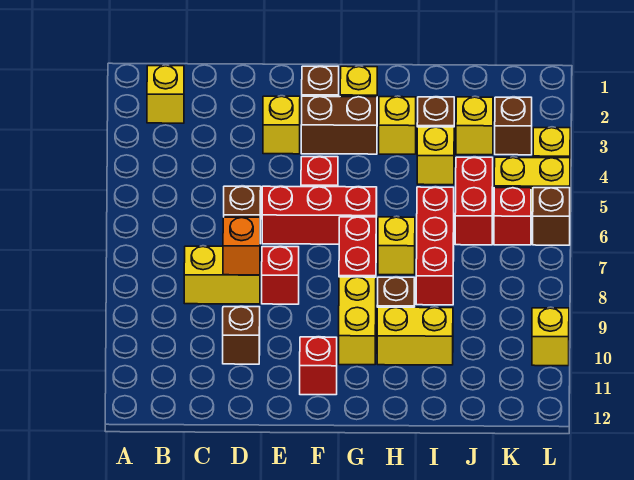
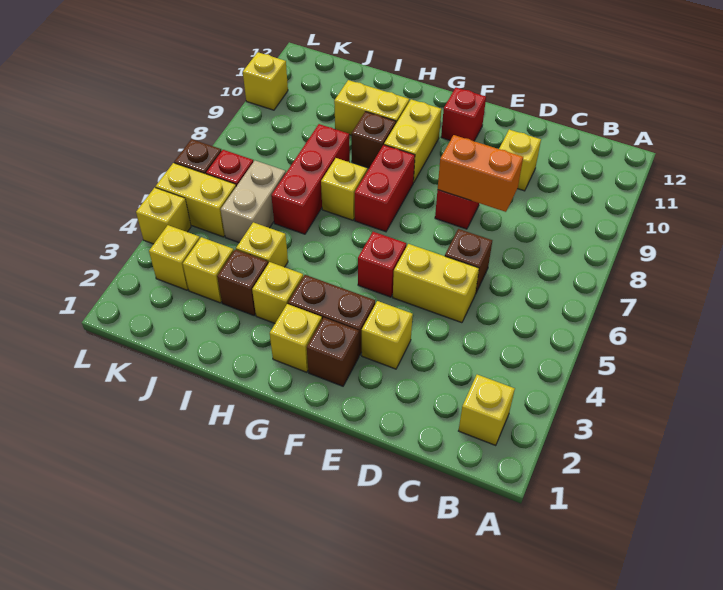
yellow 1x2 brick [184,246,260,304] -> yellow 1x2 brick moved to [393,244,479,323]
orange 1x1 brick [223,217,260,275] -> orange 1x2 brick [438,135,523,212]
brown 1x1 brick [223,307,260,364] -> yellow 1x1 brick [499,130,541,191]
red 1x3 brick [262,186,377,244] -> none
red 1x2 brick [455,157,493,245] -> tan 1x2 brick [221,160,286,243]
brown 1x1 brick [495,97,532,155] -> yellow 1x1 brick [149,225,200,290]

